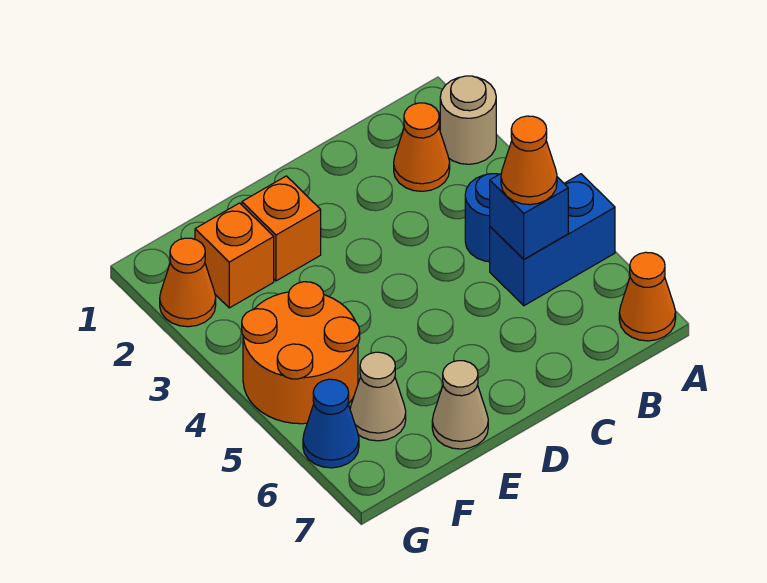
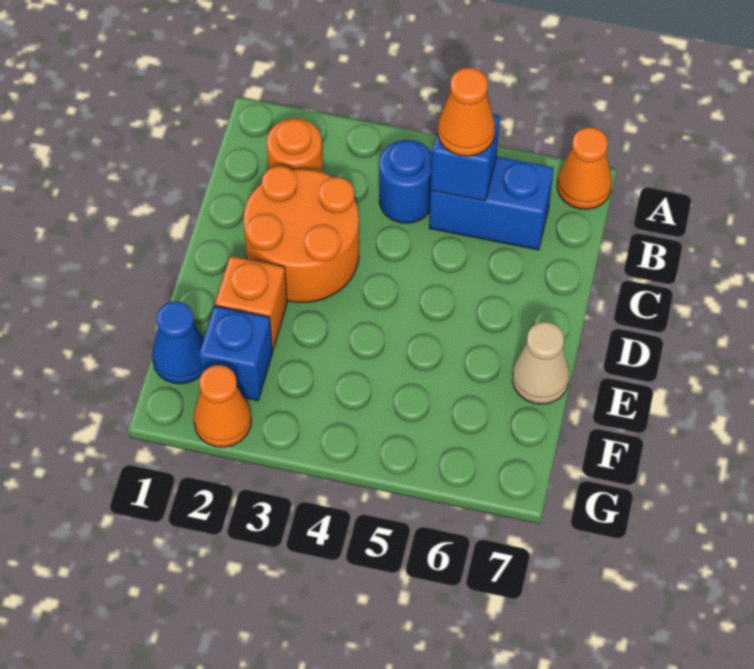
tan 1x1 round brick [440,76,496,164] -> none
blue 1x2 brick [490,174,615,306] -> blue 1x2 brick turned to [429,157,554,250]
orange 1x1 cone [394,103,450,191] -> orange 1x1 round brick [267,118,323,173]
orange 1x1 brick [195,203,274,308] -> blue 1x1 brick [199,306,273,401]
orange 2x2 round brick [242,282,360,424] -> orange 2x2 round brick moved to [244,166,359,302]
tan 1x1 cone [350,352,406,441] -> none
blue 1x1 cone [303,379,359,468] -> blue 1x1 cone moved to [152,302,204,384]

